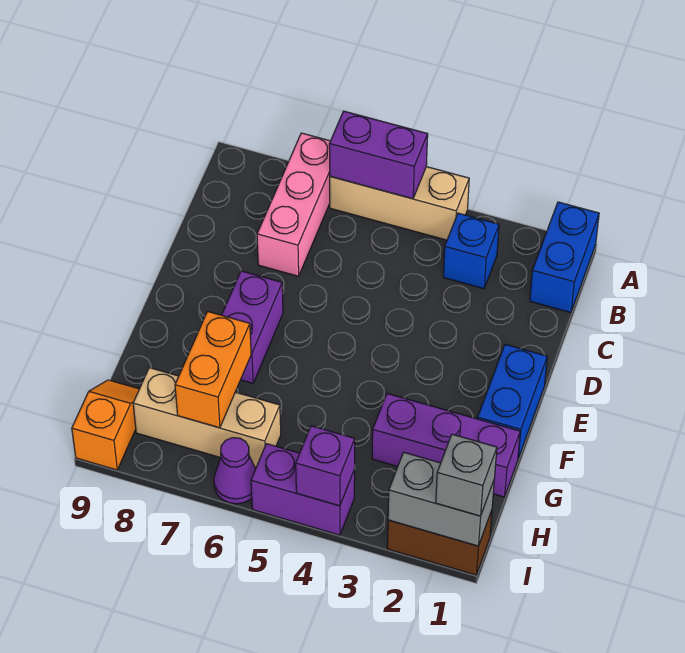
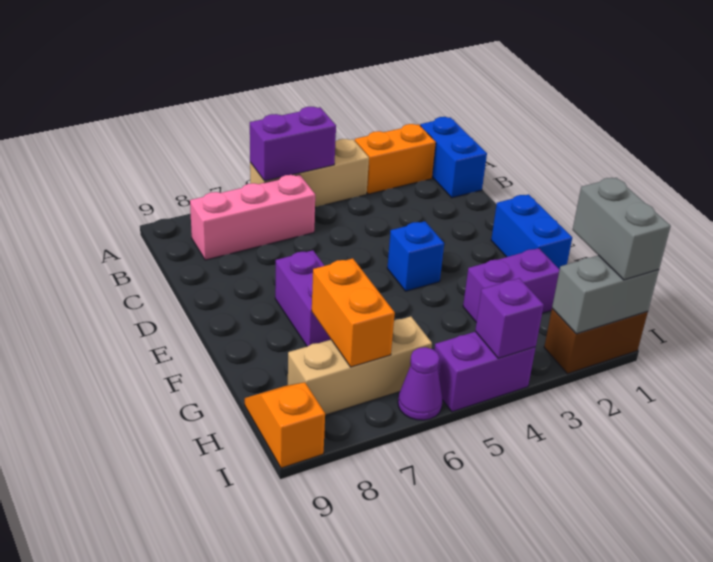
none -> orange 1x2 brick [355,124,436,194]
pink 1x3 brick [257,133,330,276] -> pink 1x3 brick turned to [190,175,315,260]
blue 1x1 brick [443,213,499,289] -> blue 1x1 brick moved to [387,221,444,291]
purple 1x3 brick [372,394,520,497] -> purple 1x2 brick [463,248,560,322]
grey 1x1 brick [436,434,497,516] -> grey 1x2 brick [573,178,671,280]

